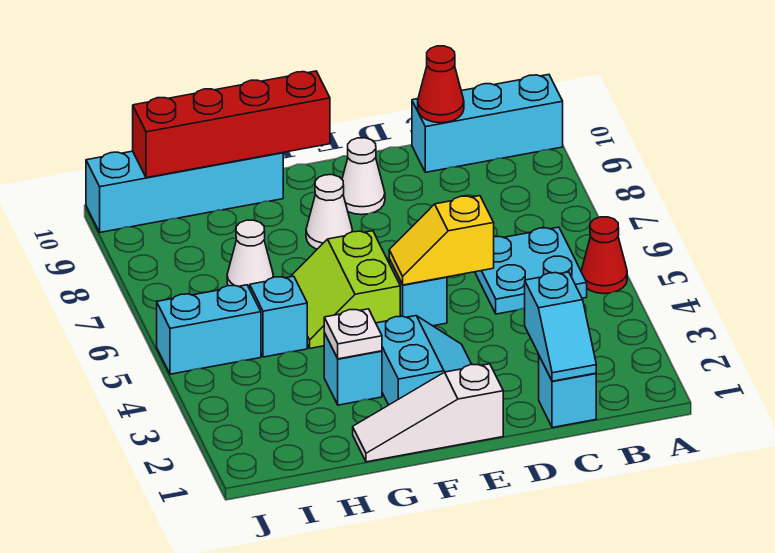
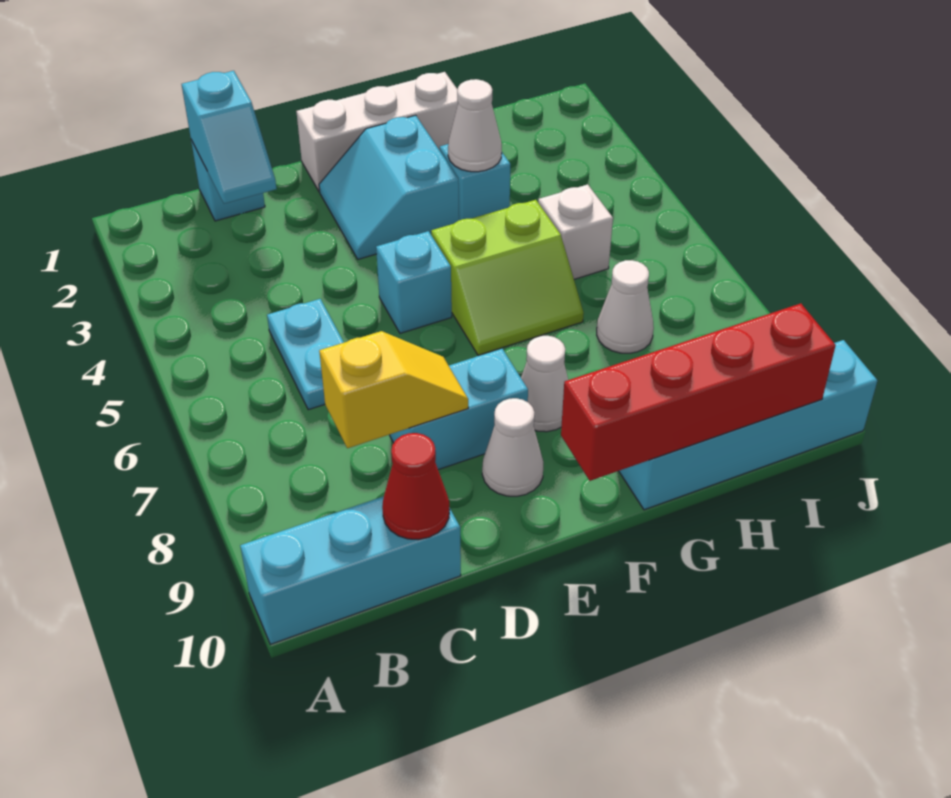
red 1x1 cone [581,217,627,294] -> none
cyan 2x2 plate [475,227,587,314] -> cyan 1x2 plate [267,299,344,410]
cyan 1x2 slope [525,272,596,381] -> cyan 1x2 slope turned to [182,71,276,204]
yellow 1x2 slope [389,196,494,285] -> yellow 1x2 slope moved to [319,331,468,448]
white 1x3 slope [353,364,503,462] -> white 1x3 brick [296,72,458,192]
lime 2x2 slope [290,231,400,348] -> lime 2x2 slope turned to [431,200,584,355]
white 1x1 plate [324,309,382,359] -> white 1x1 cone [448,79,502,172]
cyan 1x1 brick [250,276,307,357] -> white 1x1 brick [538,184,613,279]
cyan 1x2 brick [157,285,261,374] -> cyan 1x2 brick moved to [390,349,528,470]

